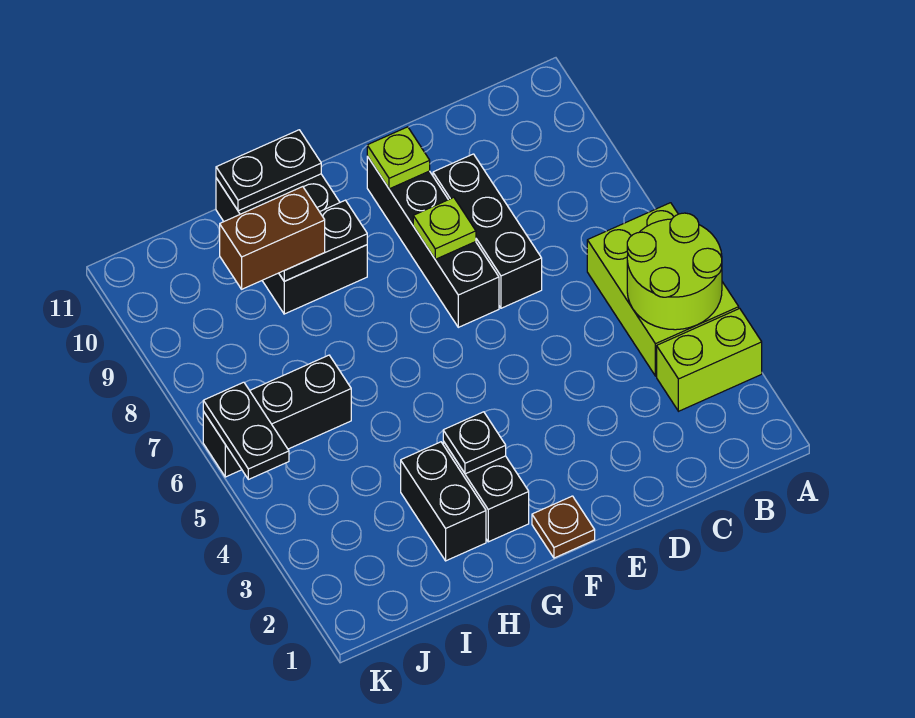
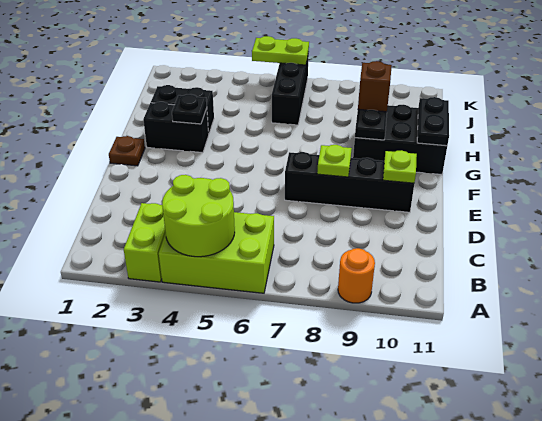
none -> orange 1x1 round brick [338,248,375,303]
black 1x3 brick [433,154,542,308] -> none
brown 1x2 brick [220,187,325,289] -> brown 1x1 brick [358,61,392,112]
black 1x2 plate [203,382,289,479] -> lime 1x2 plate [252,36,309,65]

